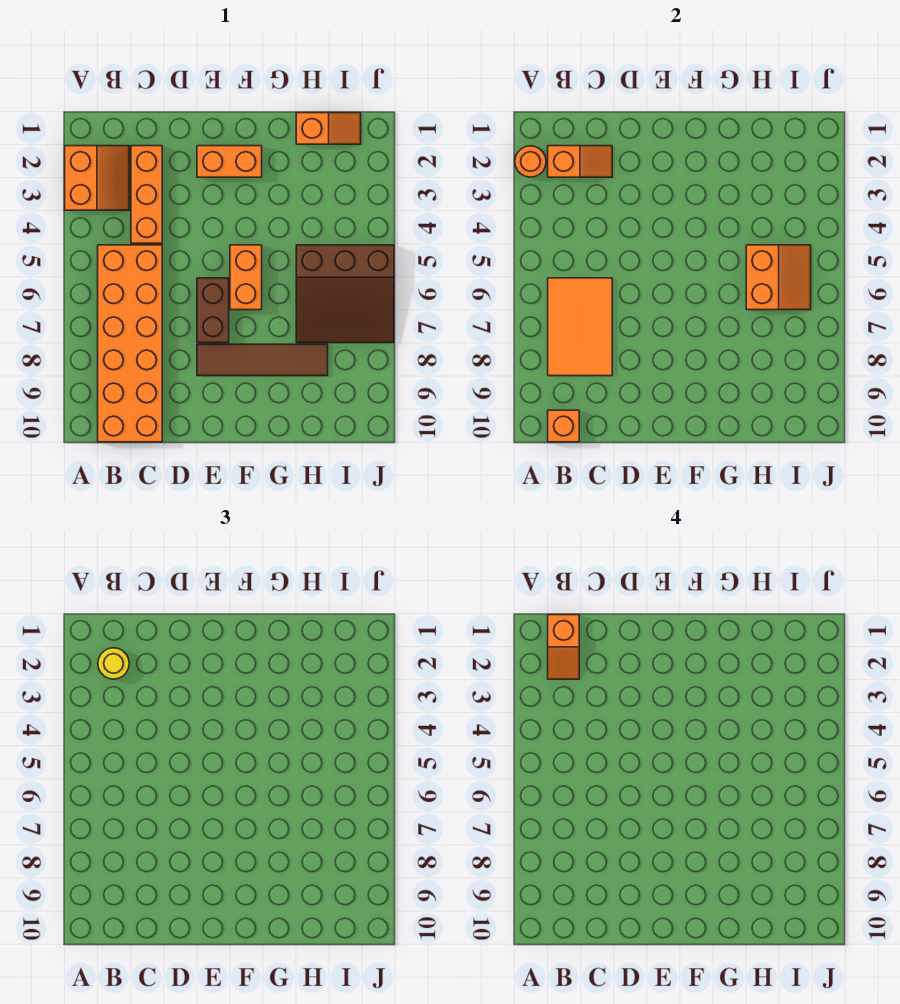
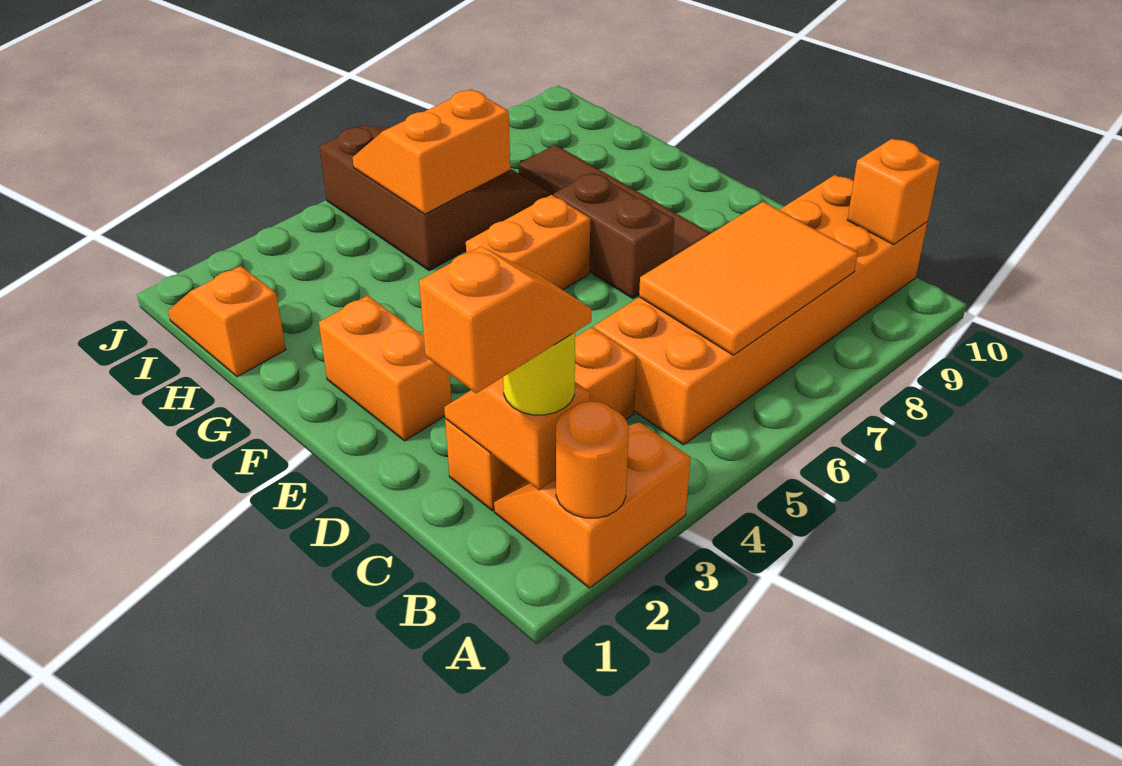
brown 1x2 brick [197,278,229,343] -> brown 1x2 brick turned to [553,172,674,298]

